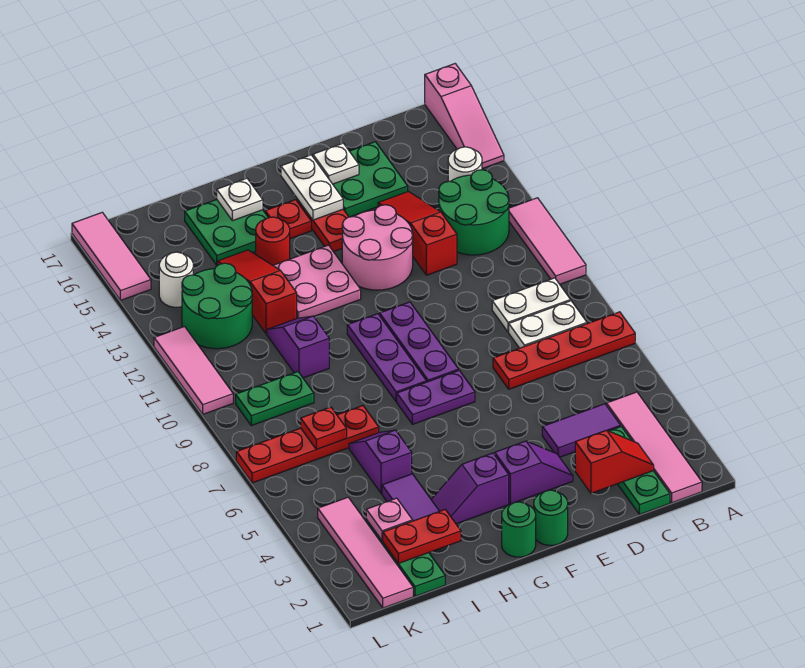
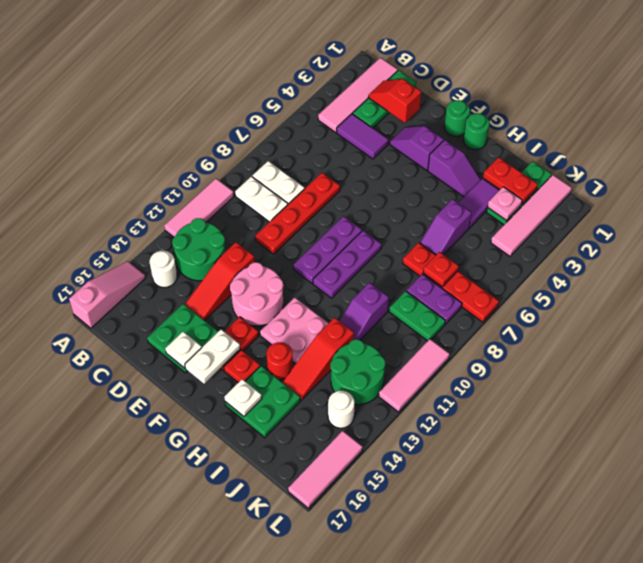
red 1x4 plate [493,312,635,389] -> red 1x4 plate turned to [255,173,340,254]
purple 1x2 plate [397,370,475,424] -> purple 1x2 plate moved to [406,274,462,324]

